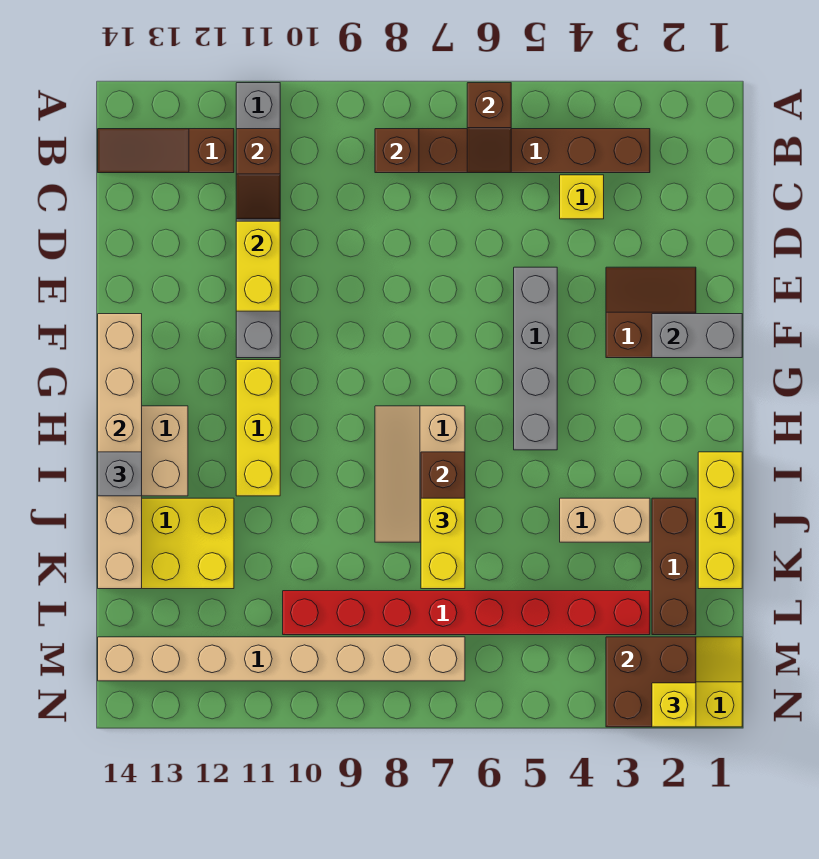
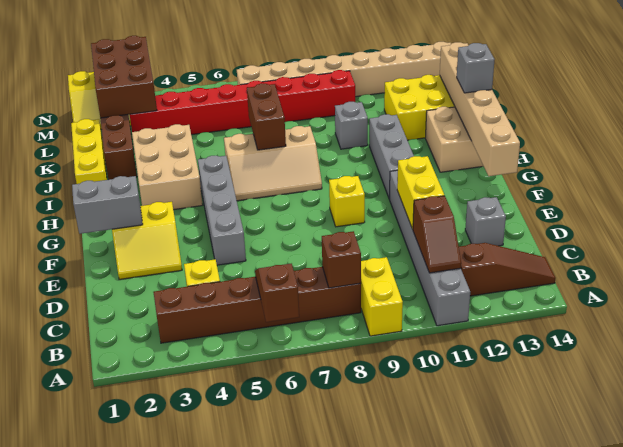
brown 1x2 slope [236,129,280,219] -> brown 1x2 slope turned to [413,196,461,273]
none -> grey 1x1 brick [465,197,506,246]
brown 2x2 slope [606,267,696,358] -> yellow 2x2 slope [112,202,182,279]
yellow 1x3 brick [236,360,280,496] -> grey 1x3 brick [369,114,414,199]
tan 2x3 slope [375,406,465,542] -> tan 2x3 slope turned to [224,126,322,201]
tan 1x2 brick [560,498,650,542] -> tan 2x3 brick [132,124,203,210]
yellow 1x2 brick [421,498,465,589] -> yellow 1x2 brick moved to [361,257,403,336]
none -> grey 1x1 brick [335,102,368,149]
brown 2x2 brick [606,637,696,727] -> brown 2x3 brick [91,36,157,118]
yellow 1x1 brick [652,683,696,727] -> yellow 1x1 brick moved to [329,176,365,227]

